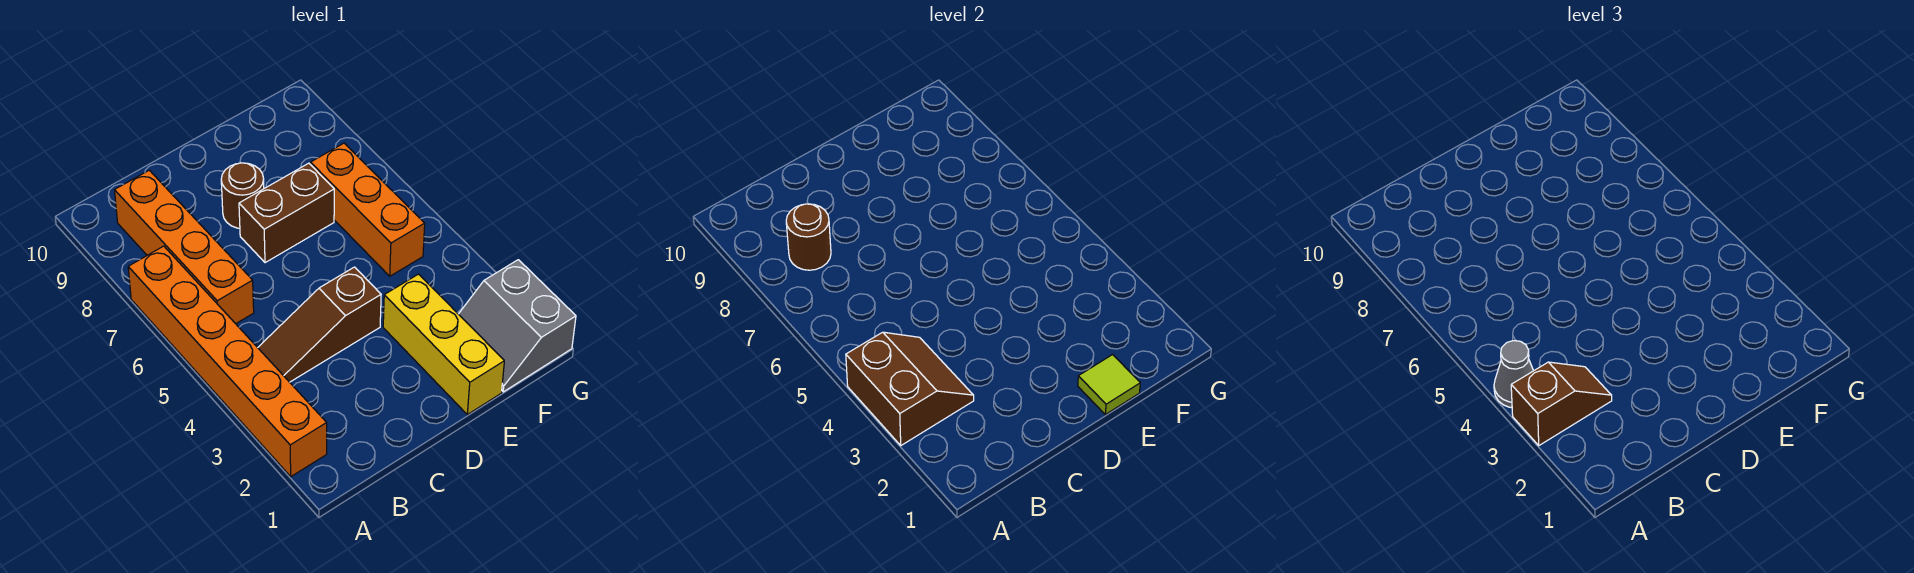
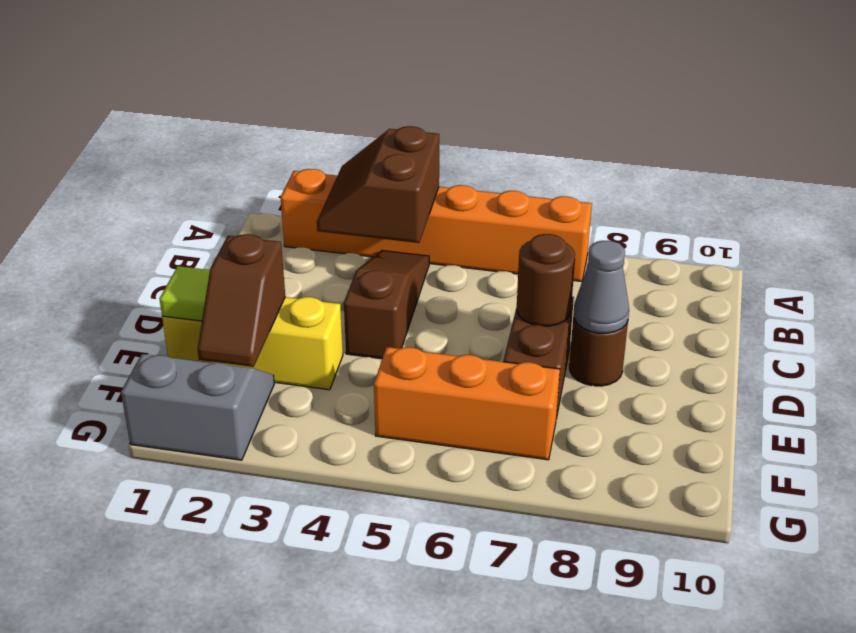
brown 2x2 slope [846,332,974,445] -> brown 2x2 slope turned to [317,126,439,243]
brown 1x2 slope [1511,362,1612,445] -> brown 1x2 slope moved to [198,234,285,367]
grey 1x1 cone [1494,341,1533,408] -> grey 1x1 cone moved to [574,241,629,333]
orange 1x4 brick [115,170,254,324] -> none
brown 1x1 round brick [786,204,831,270] -> brown 1x1 round brick moved to [517,234,575,326]

